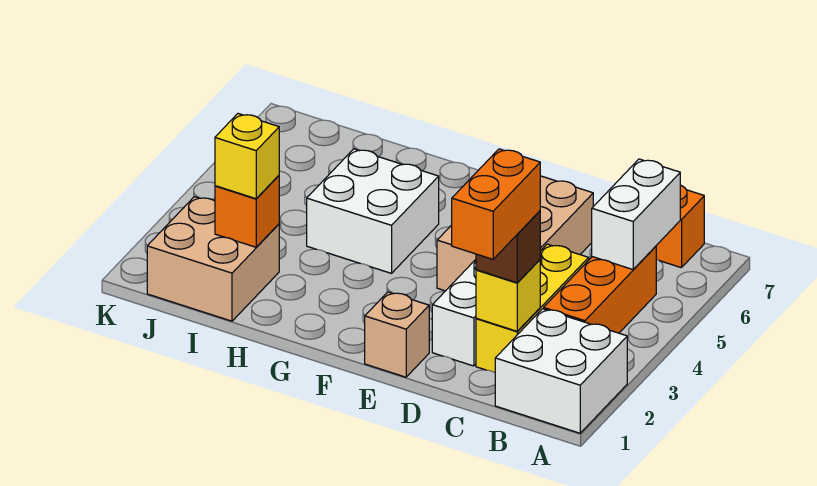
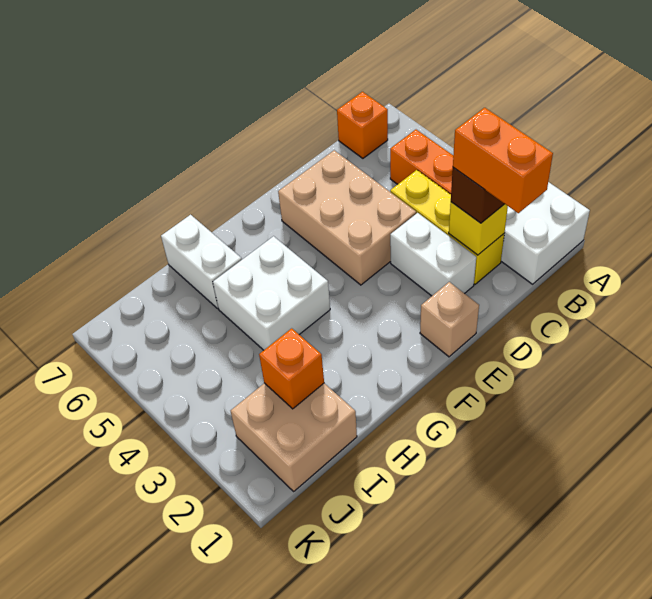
white 1x2 brick [592,159,680,269] -> white 1x2 brick moved to [161,215,242,308]
yellow 1x1 brick [215,114,279,199] -> none

